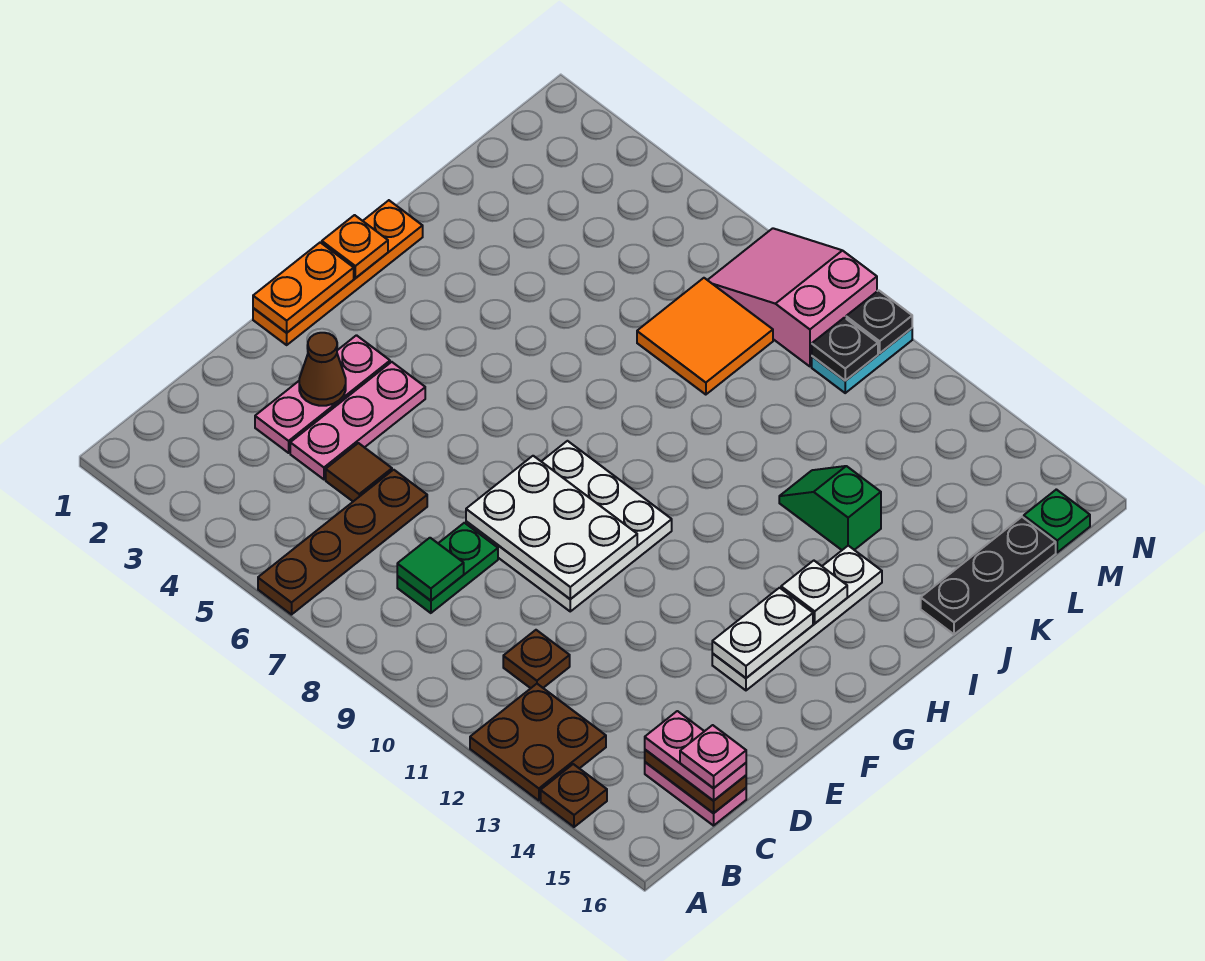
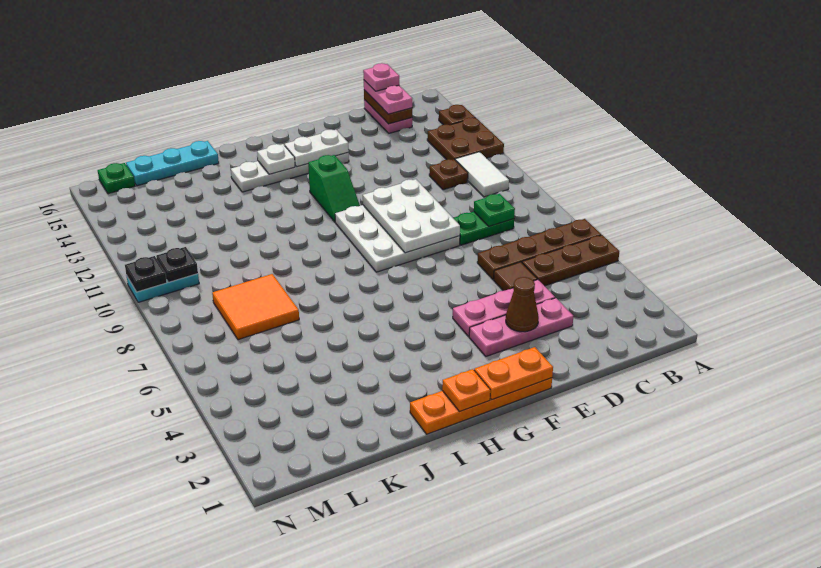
none -> brown 1x3 plate [522,235,619,286]
none -> white 1x2 tile [455,152,509,197]
green 1x1 tile [397,538,464,601] -> green 1x1 plate [474,194,515,226]
green 1x2 slope [779,466,881,550] -> green 1x2 slope moved to [308,155,360,222]
black 1x3 plate [921,517,1056,634] -> cyan 1x3 plate [126,141,219,186]
pink 2x3 slope [708,228,877,366] -> none

